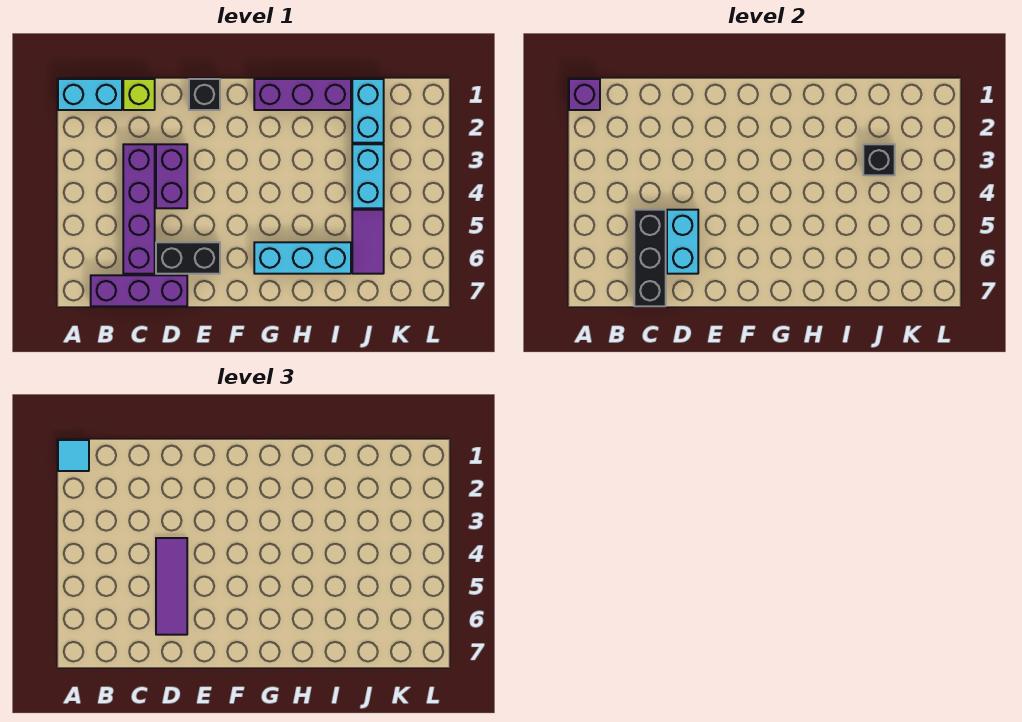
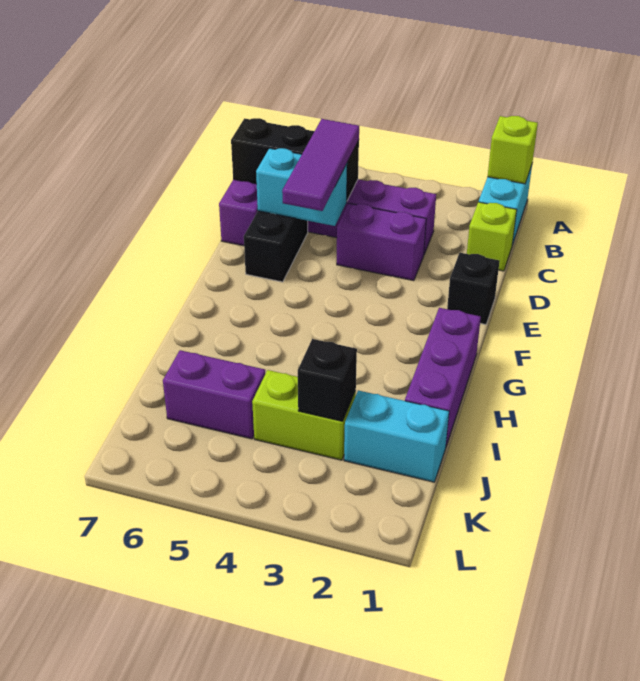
purple 1x1 brick [569,79,600,110] -> lime 1x1 brick [488,116,538,184]
cyan 1x1 tile [58,440,89,471] -> none
purple 1x3 tile [156,538,187,635] -> purple 1x3 tile turned to [282,119,359,211]
cyan 1x3 brick [254,242,351,274] -> none
cyan 1x2 brick [352,144,384,208] -> lime 1x2 brick [252,370,356,460]
purple 1x2 tile [352,210,384,274] -> purple 1x2 brick [163,350,265,439]

